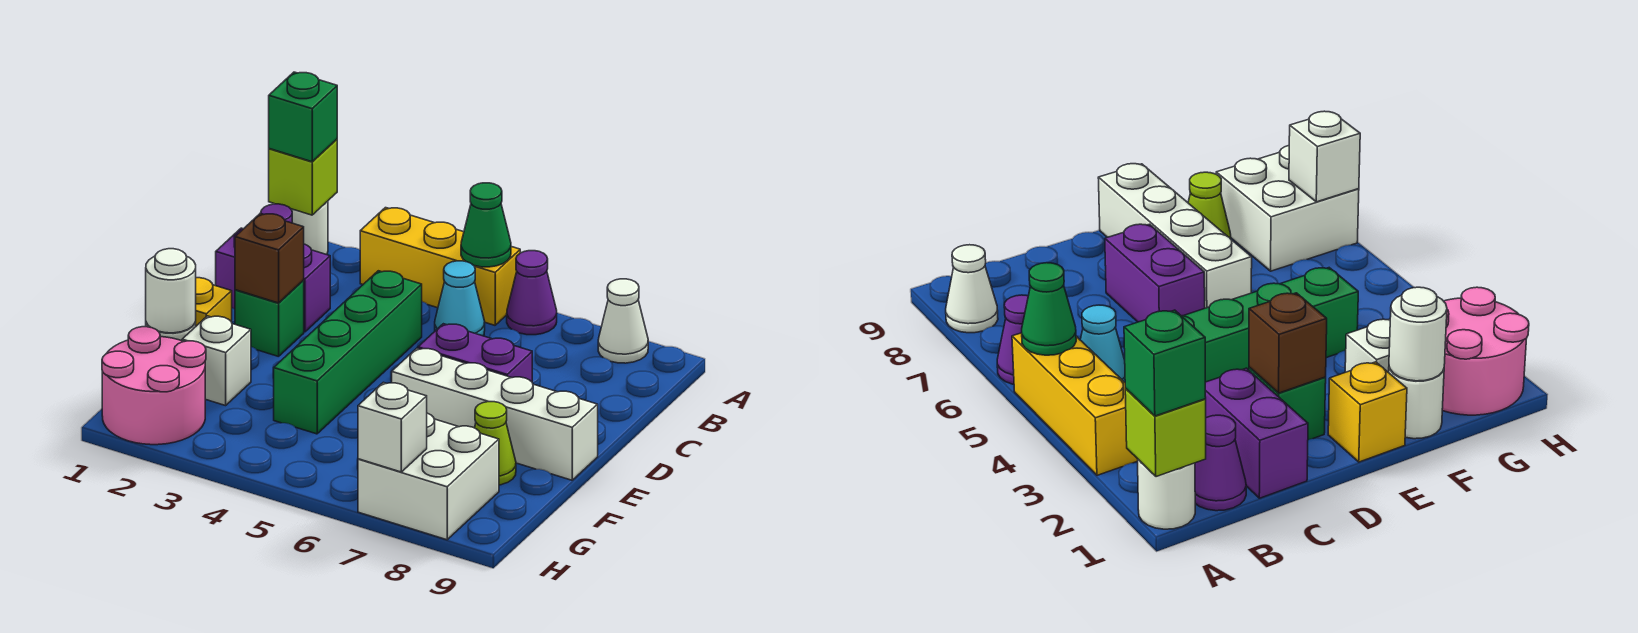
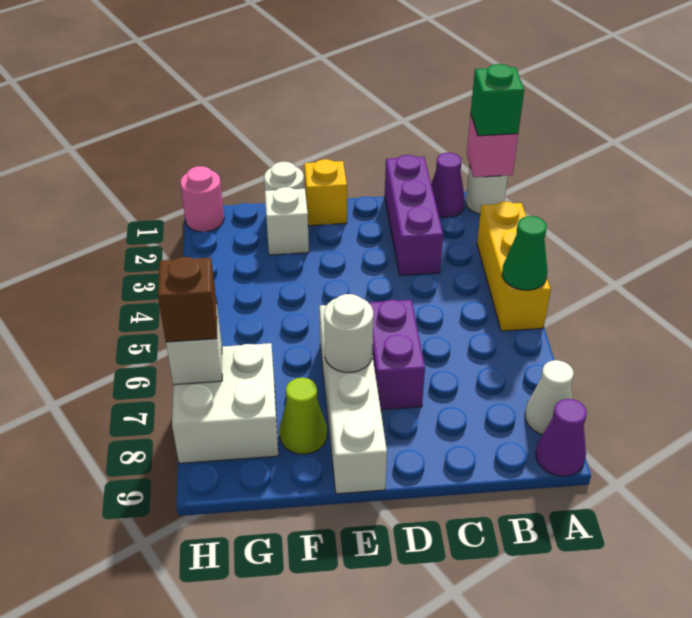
lime 1x1 brick [269,139,337,215] -> pink 1x1 brick [467,114,518,177]
purple 1x1 cone [507,251,557,335] -> purple 1x1 cone moved to [536,399,587,476]
cyan 1x1 cone [435,261,485,336] -> none
purple 1x2 brick [216,228,330,332] -> purple 1x3 brick [385,155,443,276]
green 1x4 brick [274,271,422,434] -> none
green 1x1 brick [235,281,304,357] -> none
brown 1x1 brick [235,213,304,303] -> brown 1x1 brick moved to [158,257,217,342]
white 1x1 round brick [146,249,196,333] -> white 1x1 round brick moved to [324,294,373,372]
pink 2x2 round brick [102,327,206,445] -> pink 1x1 round brick [180,166,224,232]

